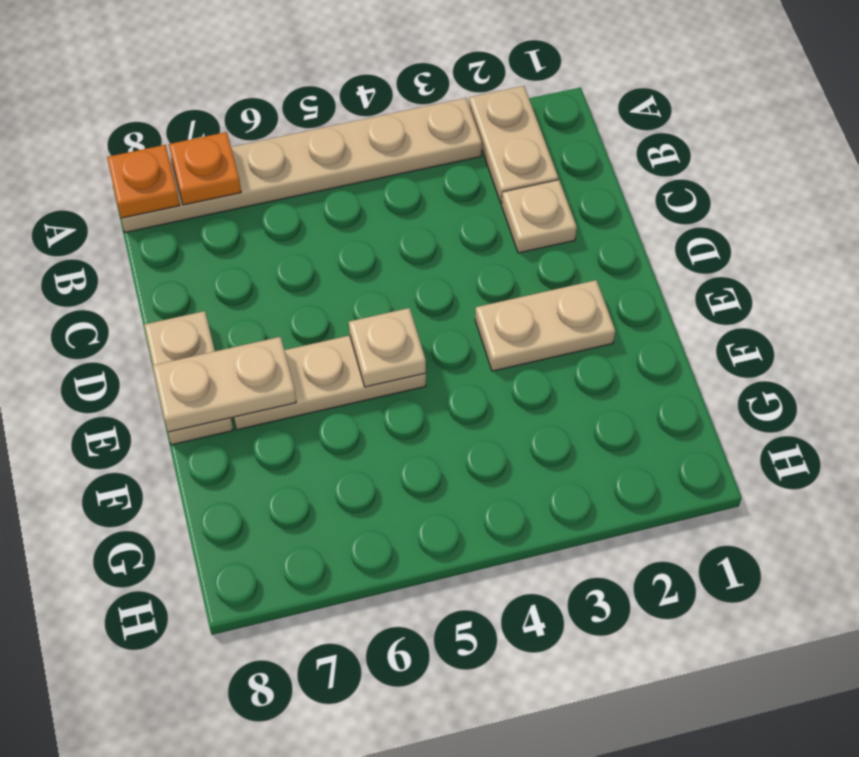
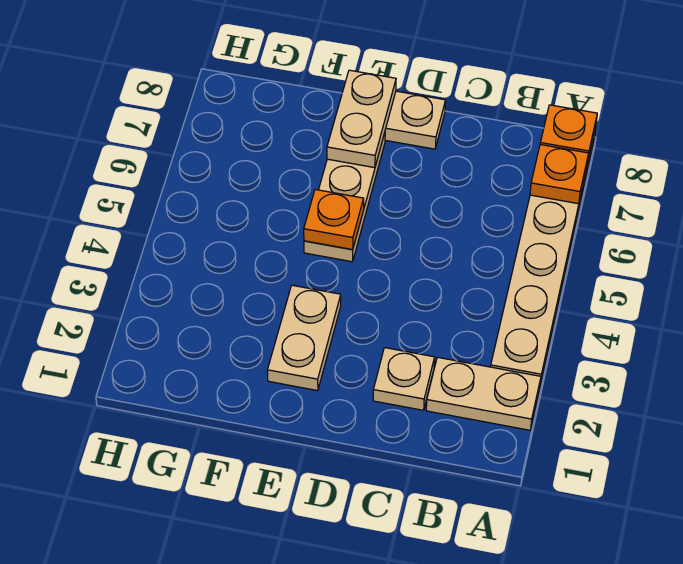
tan 1x1 plate [349,308,426,387] -> orange 1x1 plate [304,190,364,249]

